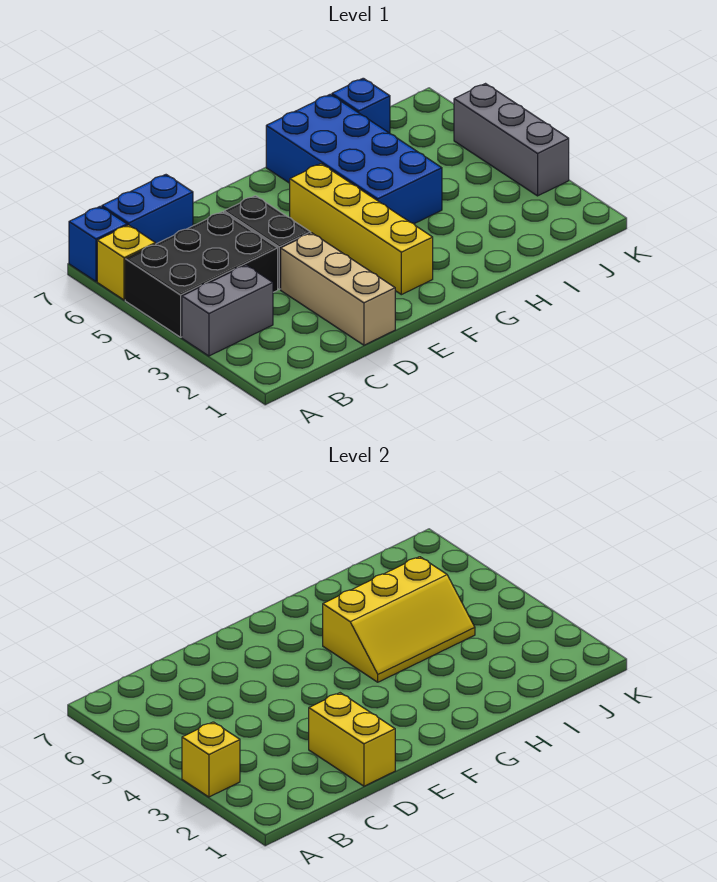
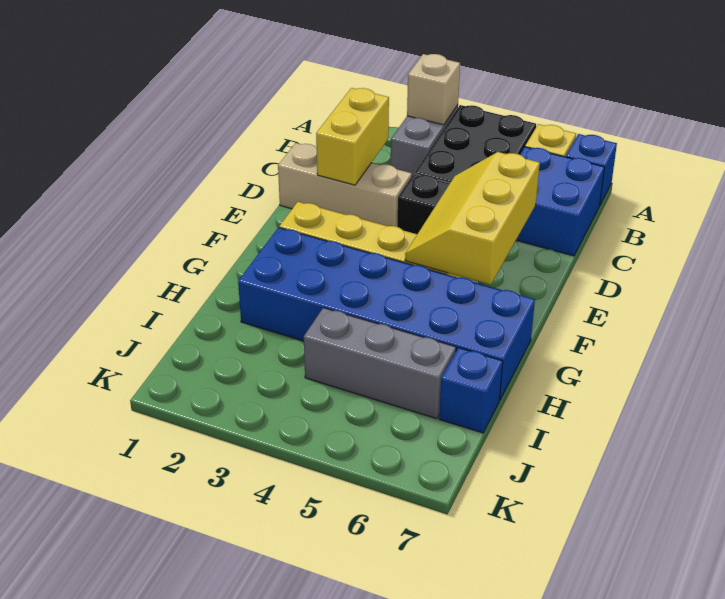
yellow 1x1 brick [182,722,240,797] -> tan 1x1 brick [407,54,460,125]
blue 1x2 brick [102,175,193,244] -> blue 2x2 brick [516,147,604,256]
yellow 1x2 brick [309,693,395,786] -> yellow 1x2 brick turned to [316,88,389,185]
blue 2x4 brick [266,94,442,224] -> blue 2x6 brick [238,228,535,399]
yellow 2x3 slope [323,557,475,682] -> yellow 2x3 slope moved to [405,152,540,285]
grey 1x3 brick [454,84,569,196] -> grey 1x3 brick moved to [304,308,456,419]

